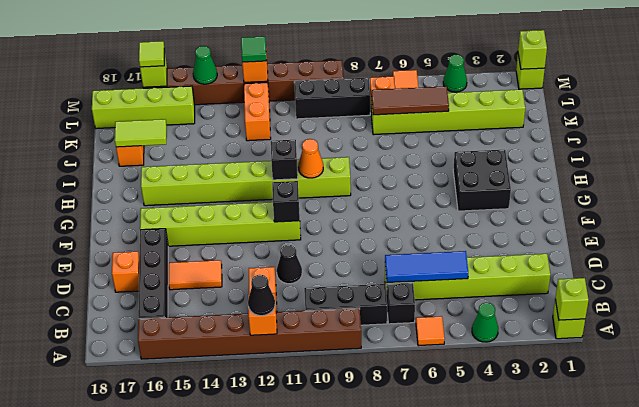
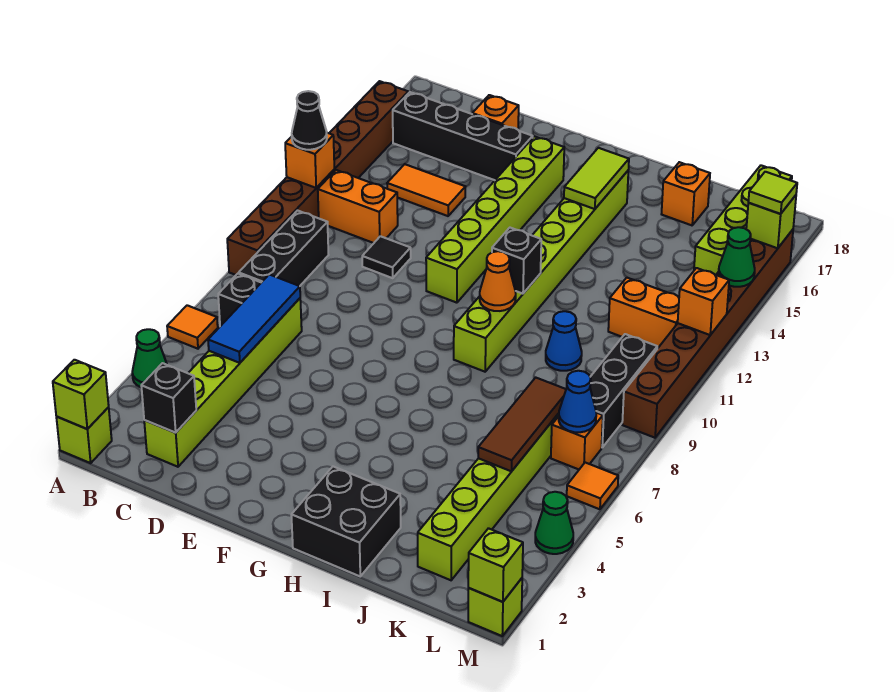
black 1x1 cone [277,245,302,284] -> black 1x1 tile [362,236,411,278]
orange 1x2 tile [169,260,222,290] -> orange 1x2 tile turned to [387,164,465,216]
black 1x1 brick [272,181,300,222] -> black 1x1 brick moved to [141,363,196,433]
black 2x2 brick [453,150,511,211] -> black 2x2 brick moved to [291,467,401,576]
none -> blue 1x1 cone [546,311,582,371]
lime 1x2 tile [115,119,167,147] -> lime 1x2 tile moved to [564,148,629,209]
none -> blue 1x1 cone [559,371,596,432]
green 1x1 tile [241,36,266,62] -> none

